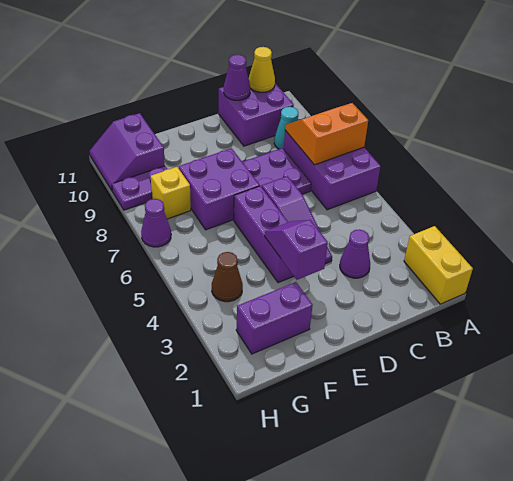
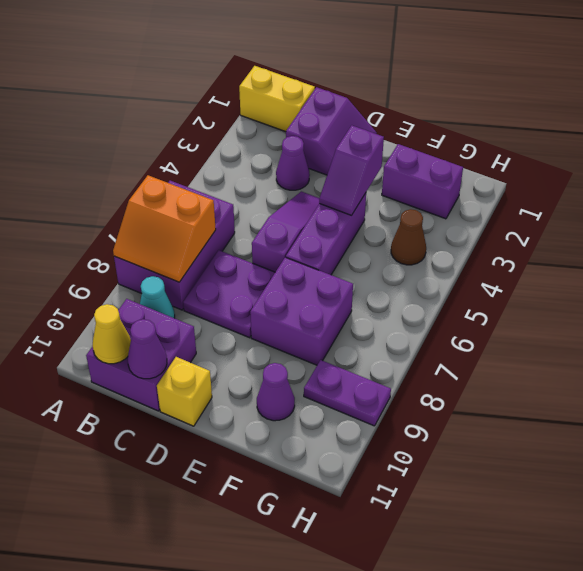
yellow 1x2 brick [404,226,473,304] -> yellow 1x2 brick turned to [239,66,315,132]
yellow 1x1 brick [151,167,191,219] -> yellow 1x1 brick moved to [157,357,212,426]
purple 2x2 slope [90,113,165,190] -> purple 2x2 slope moved to [286,87,377,175]
purple 1x1 cone [141,199,171,247] -> purple 1x1 cone moved to [257,363,295,421]

